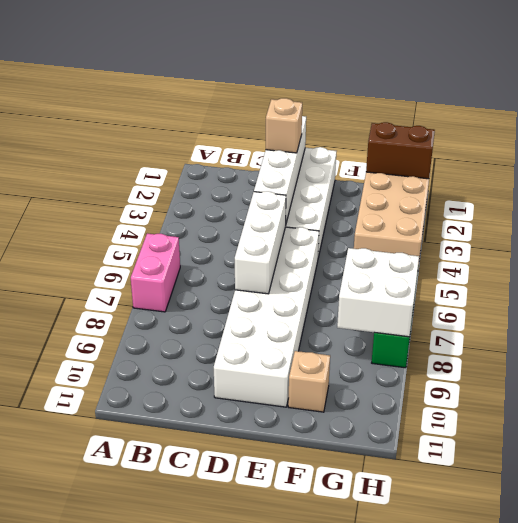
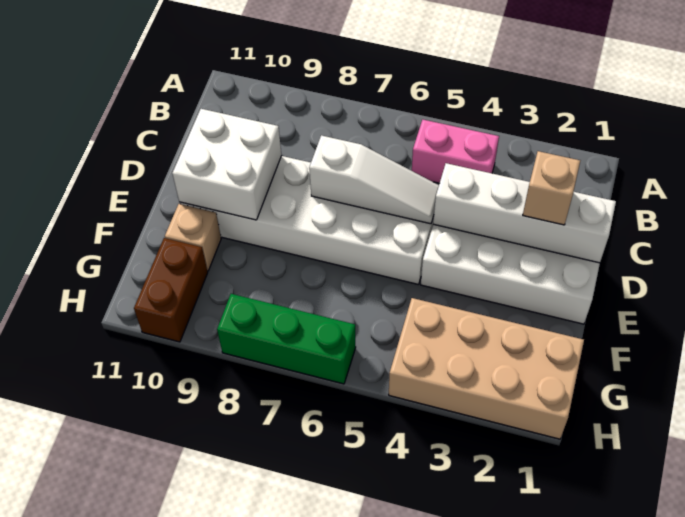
pink 1x2 brick [131,233,180,312] -> pink 1x2 brick moved to [412,120,499,183]
white 1x3 brick [235,191,286,294] -> white 1x3 slope [309,135,439,224]
brown 1x2 brick [366,122,435,179] -> brown 1x2 brick moved to [134,238,208,342]
white 2x2 brick [337,248,419,337] -> white 2x2 brick moved to [172,109,282,220]

